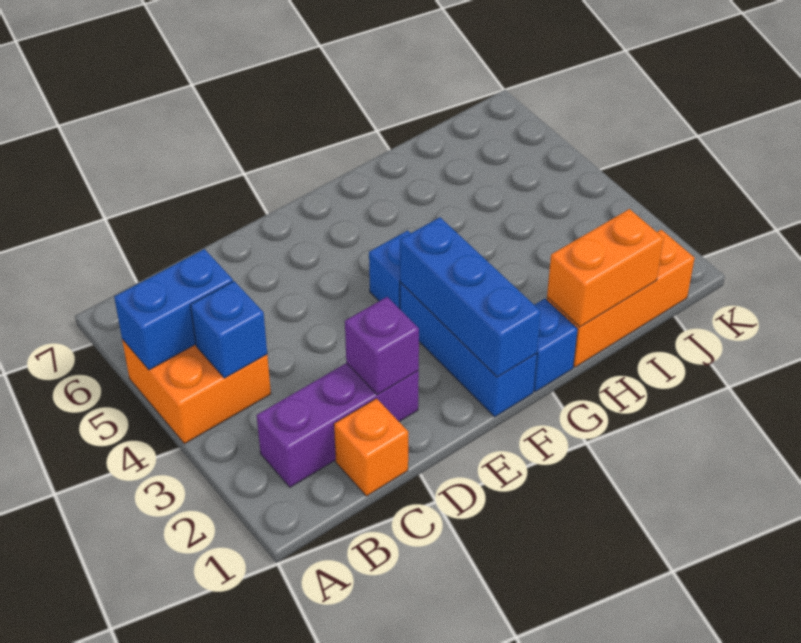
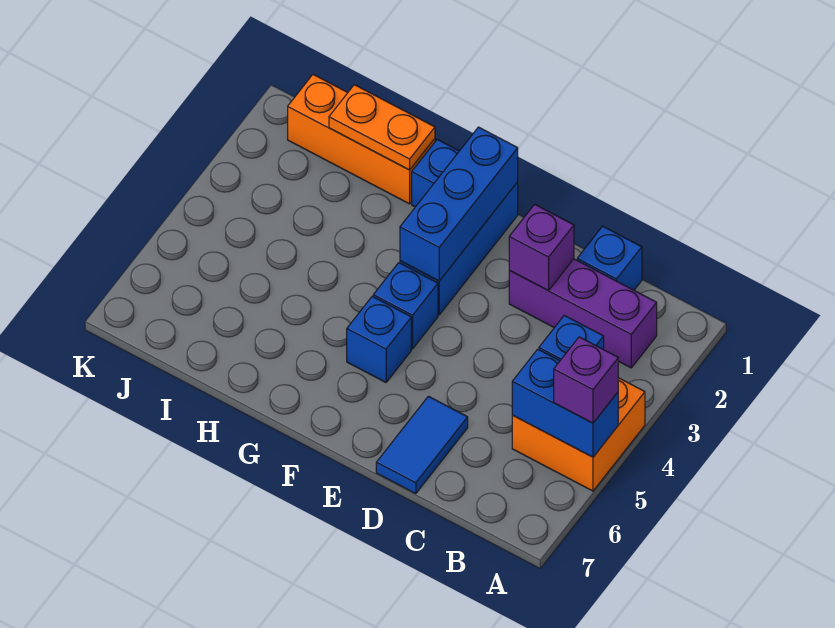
none -> purple 1x1 brick [554,337,618,423]
orange 1x1 brick [334,398,408,496] -> blue 1x1 brick [577,226,642,290]
none -> blue 1x2 tile [376,396,468,494]
none -> blue 1x1 brick [347,296,411,382]
orange 1x2 brick [547,209,664,327] -> orange 1x2 plate [329,85,435,170]

